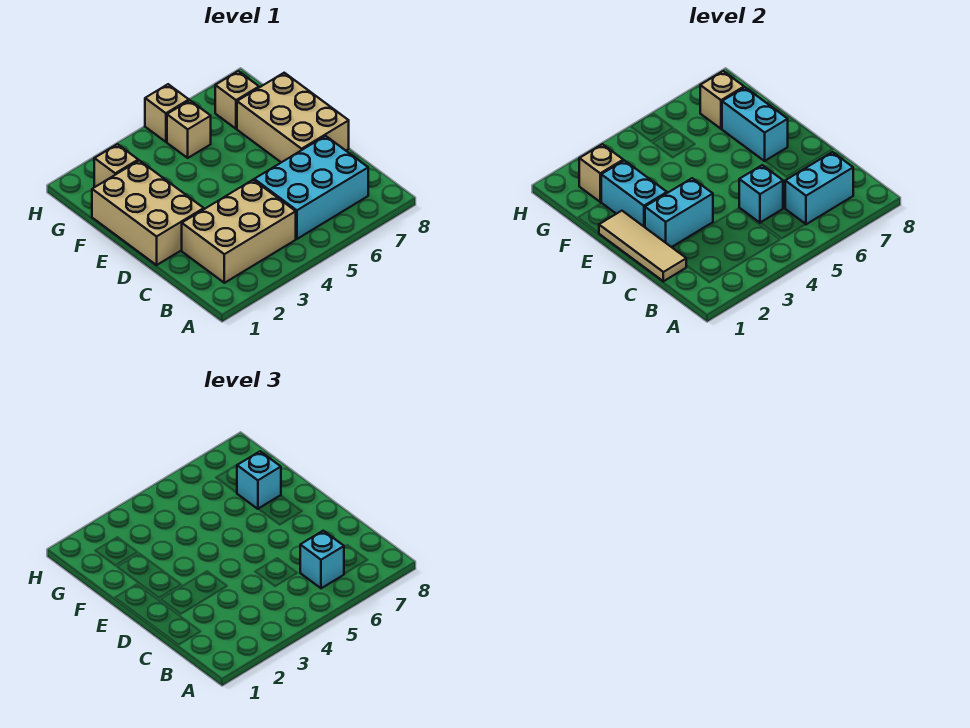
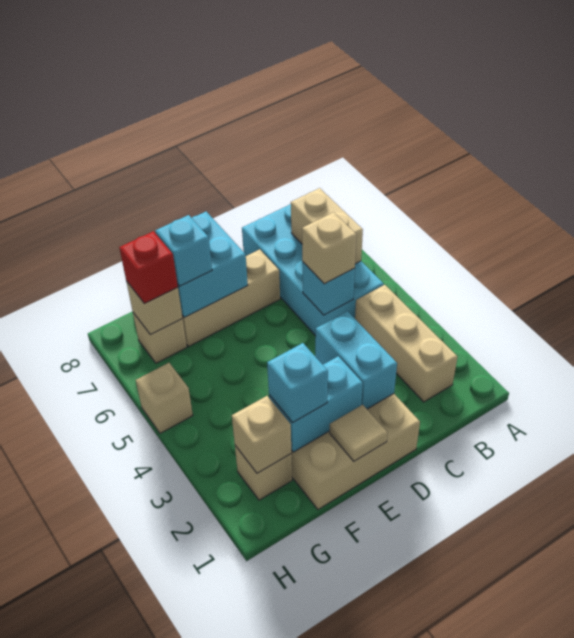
tan 2x3 brick [182,180,296,283] -> tan 1x3 brick [355,285,457,402]
cyan 2x3 brick [254,136,368,239] -> cyan 2x4 brick [242,204,384,336]
cyan 1x2 brick [785,152,853,224] -> tan 1x2 brick [291,188,363,264]
cyan 1x1 brick [300,531,344,588] -> cyan 1x1 brick moved to [267,343,328,423]
tan 1x3 tile [599,211,686,281] -> tan 1x1 tile [330,405,388,461]
tan 2x3 brick [237,73,349,162] -> tan 1x3 brick [182,249,280,346]
cyan 1x2 brick [722,87,788,161] -> cyan 2x2 brick [178,212,248,317]
tan 1x1 brick [167,100,211,158] -> tan 1x1 brick moved to [302,212,356,284]
none -> red 1x1 brick [119,231,178,304]

